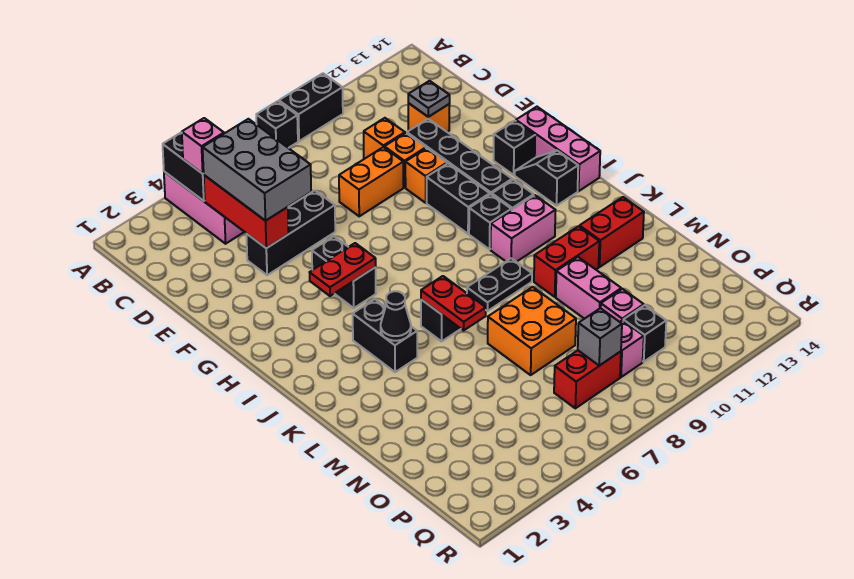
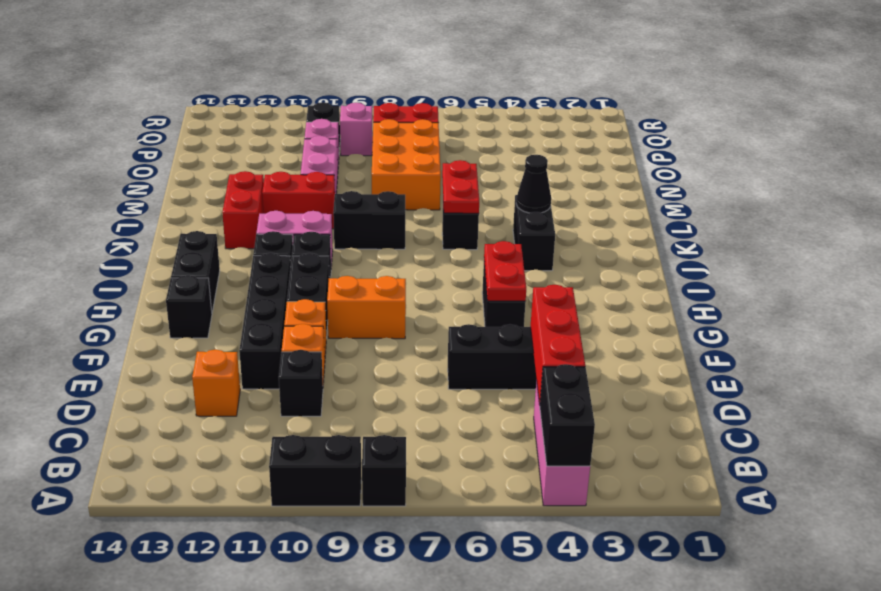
pink 1x1 brick [182,118,224,174] -> none
grey 2x3 brick [203,119,311,221] -> none
orange 1x1 brick [364,118,405,159] -> black 1x1 brick [279,350,323,416]
grey 1x1 plate [408,81,450,117] -> none
orange 1x2 brick [339,147,403,216] -> orange 1x2 brick moved to [327,276,406,339]
pink 1x3 brick [516,107,600,191] -> none
red 1x2 plate [310,243,376,296] -> red 1x2 plate turned to [484,241,526,301]
black 1x2 slope [515,151,578,206] -> black 1x2 brick [171,231,220,312]
black 1x2 plate [467,258,532,311] -> black 1x2 brick [333,191,405,249]
red 1x2 brick [579,197,644,267] -> red 1x2 brick turned to [222,171,264,249]
orange 2x2 brick [488,287,576,375] -> orange 2x3 brick [372,119,441,210]
grey 1x1 brick [578,308,622,366] -> none

